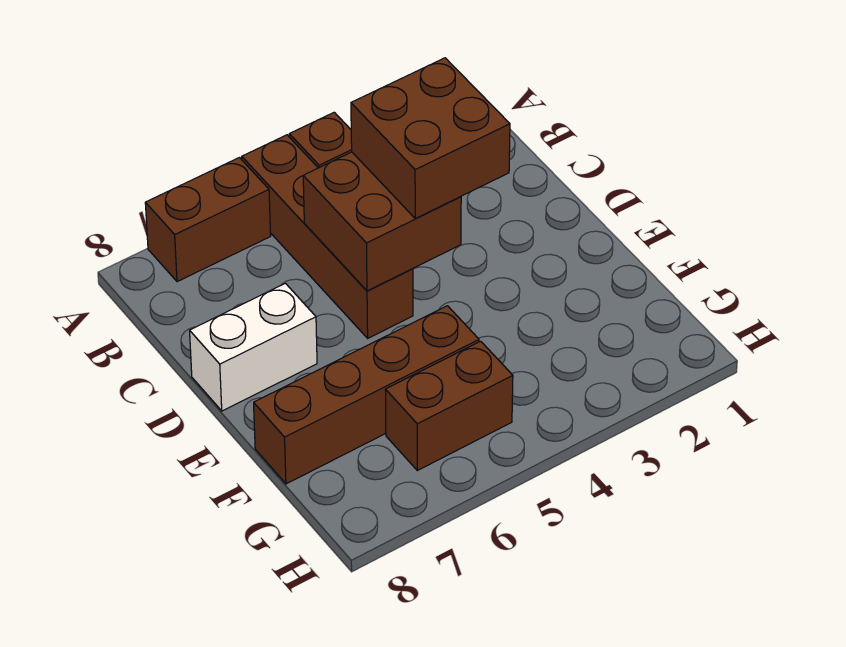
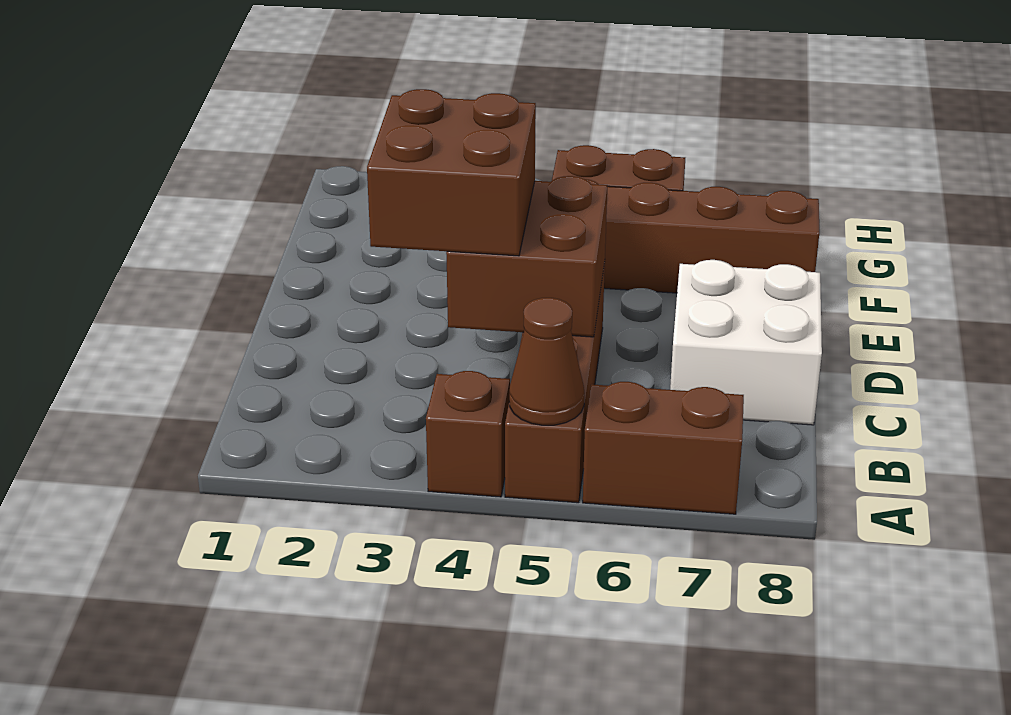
none -> brown 1x1 cone [509,298,585,425]
white 1x2 brick [190,283,317,411] -> white 2x2 brick [670,260,822,425]

